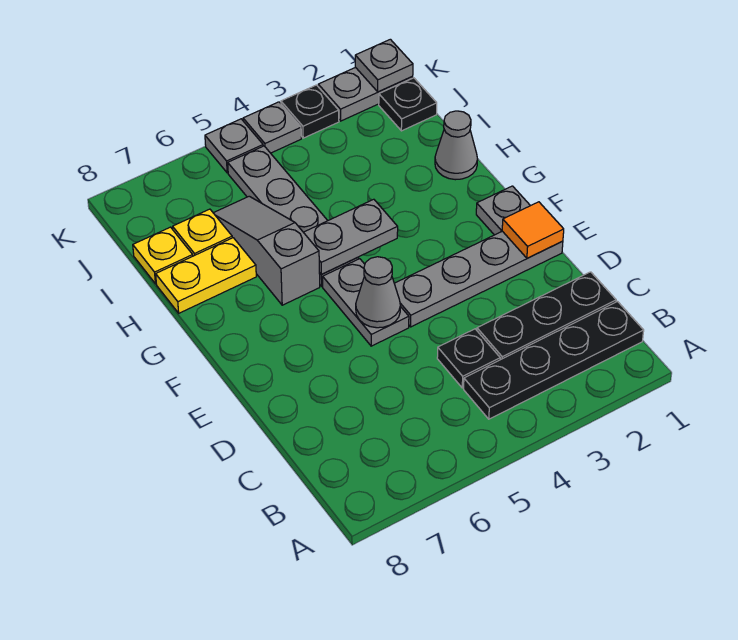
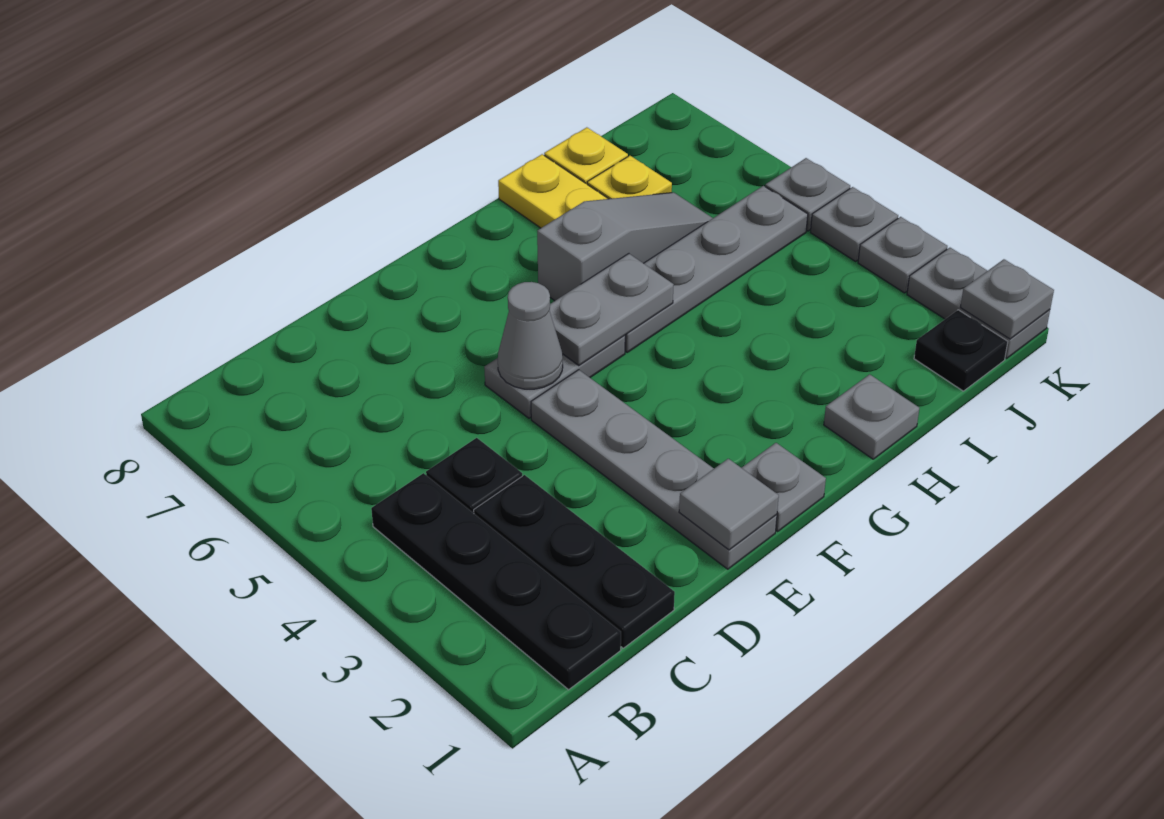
orange 1x1 tile [502,202,564,258] -> grey 1x1 tile [679,459,779,550]
grey 1x2 plate [303,199,398,274] -> grey 1x2 plate turned to [549,254,674,365]
grey 1x1 cone [435,111,478,180] -> grey 1x1 plate [824,374,919,459]
black 1x1 plate [281,85,339,138] -> grey 1x1 plate [858,217,947,293]

